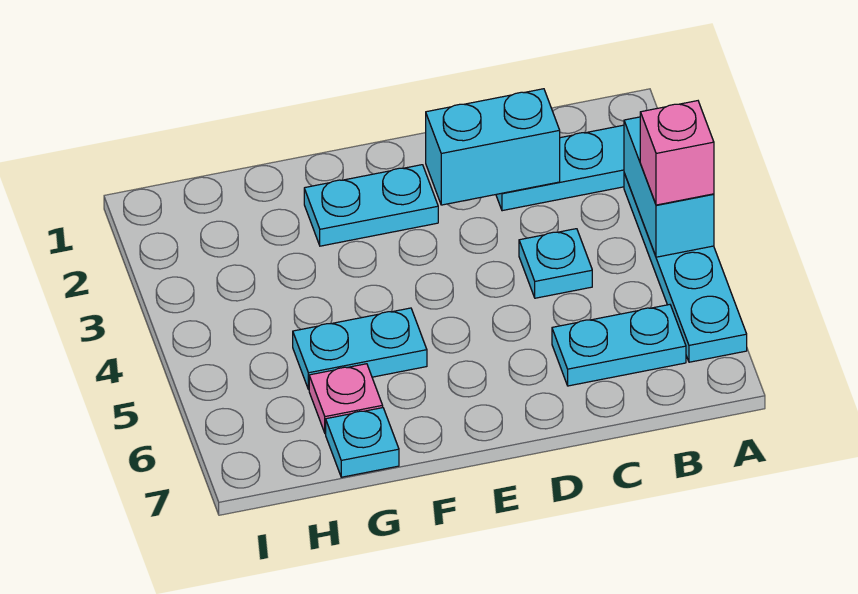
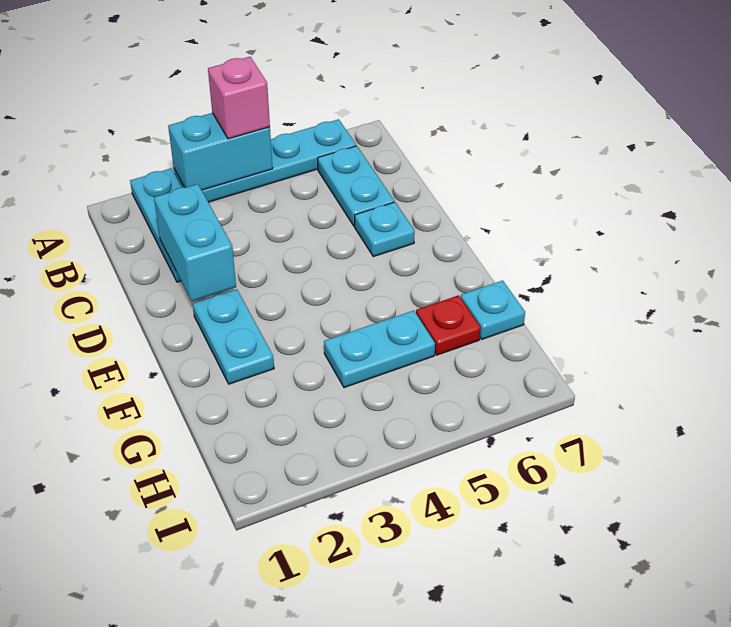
cyan 1x1 plate [519,229,592,298] -> cyan 1x1 plate moved to [355,202,415,257]
cyan 1x2 plate [293,308,427,389] -> cyan 1x2 plate turned to [324,311,435,388]
pink 1x1 plate [309,364,383,433] -> red 1x1 plate [416,295,481,355]

